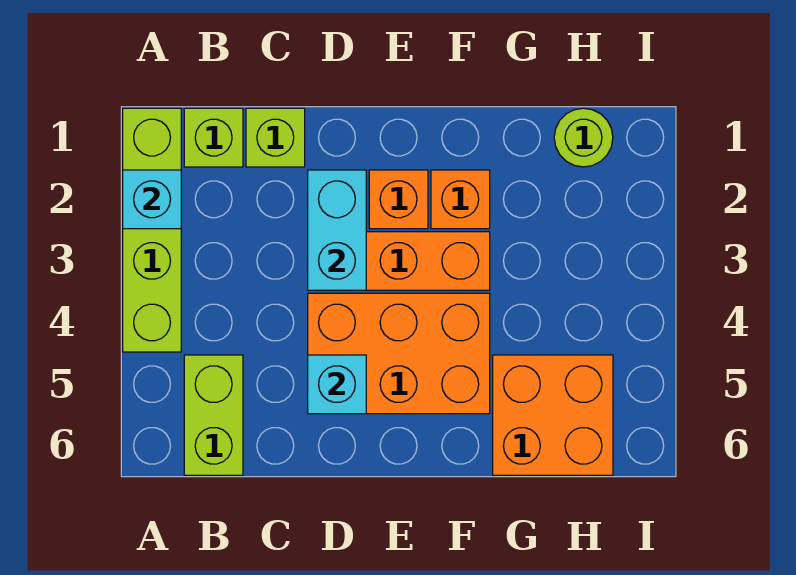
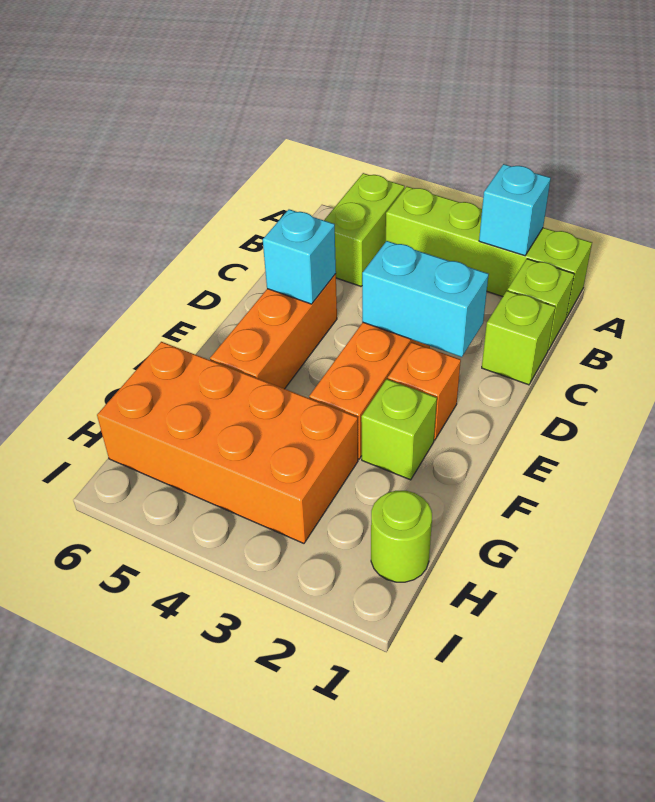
lime 1x2 brick [184,355,243,475] -> lime 1x2 brick turned to [324,173,404,286]
orange 2x3 brick [308,293,490,414] -> orange 1x3 brick [210,274,337,389]
orange 1x1 brick [431,170,490,229] -> lime 1x1 brick [361,379,437,480]
orange 2x2 brick [493,355,613,475] -> orange 2x4 brick [97,342,358,543]

